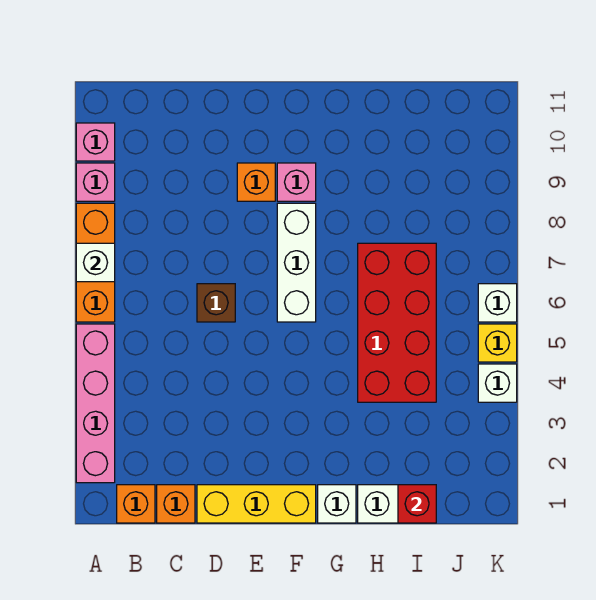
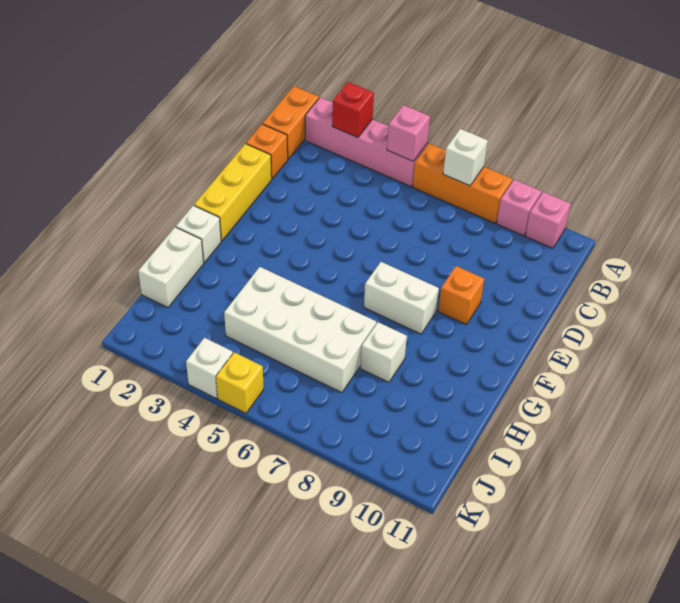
orange 1x1 brick [117,485,155,523] -> orange 1x2 brick [263,86,319,159]
brown 1x1 brick [197,284,235,322] -> none
white 1x3 brick [277,203,316,322] -> white 1x2 brick [364,262,439,334]
pink 1x1 brick [277,163,316,201] -> pink 1x1 brick moved to [387,105,430,161]
red 2x4 brick [358,243,436,402] -> white 2x4 brick [224,267,376,393]
red 1x1 brick [398,485,436,523] -> red 1x1 brick moved to [332,82,374,138]
white 1x1 brick [478,284,517,322] -> white 1x1 brick moved to [360,322,407,382]

